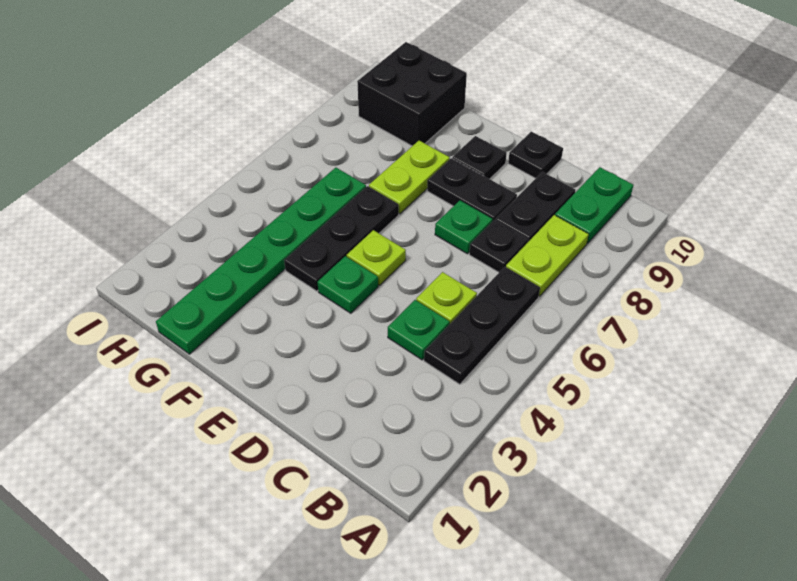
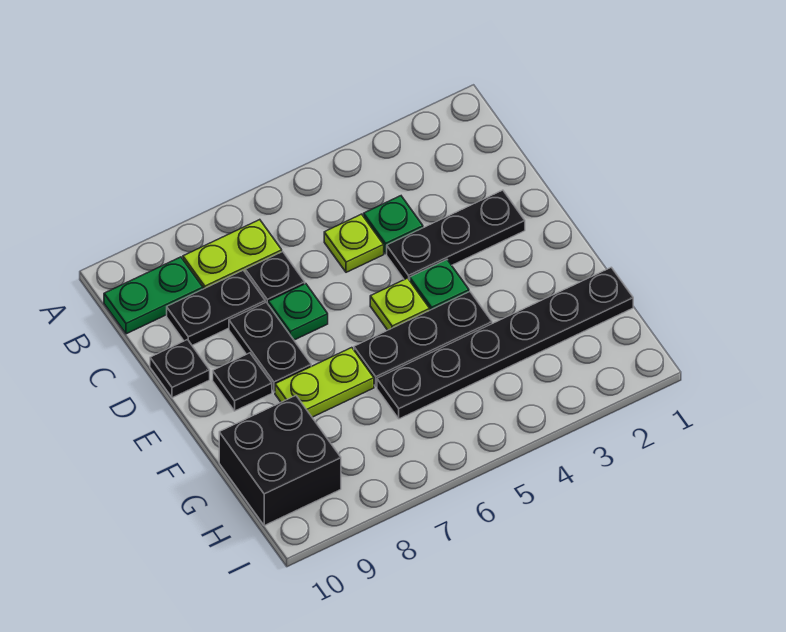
black 1x3 plate [424,267,540,384] -> black 1x3 plate moved to [387,190,525,280]
green 1x6 plate [156,168,366,354] -> black 1x6 plate [377,267,633,419]

